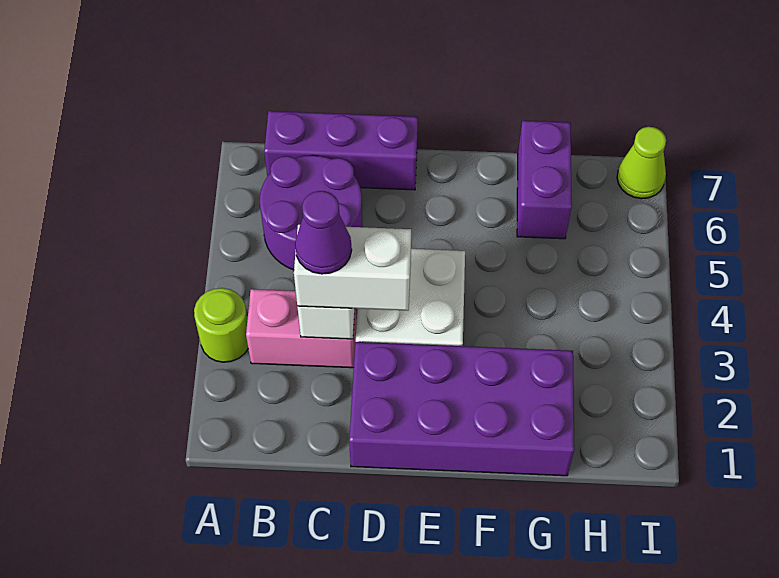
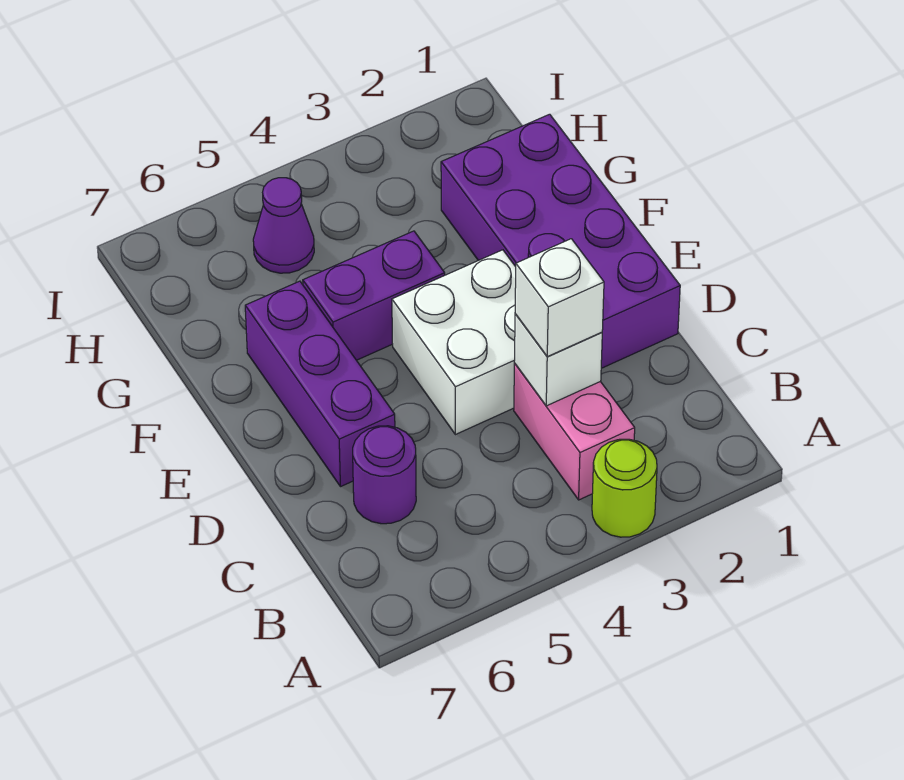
purple 2x2 round brick [260,155,362,270] -> purple 1x1 round brick [353,426,416,524]
purple 1x3 brick [264,111,418,190] -> purple 1x3 brick moved to [245,281,395,487]
white 1x2 brick [294,225,411,311] -> white 1x1 brick [515,239,604,357]
purple 1x1 cone [295,191,352,274] -> purple 1x1 cone moved to [253,178,314,273]
purple 1x2 brick [517,121,572,239] -> purple 1x2 brick moved to [303,231,445,360]
lime 1x1 cone [617,127,666,199] -> none

